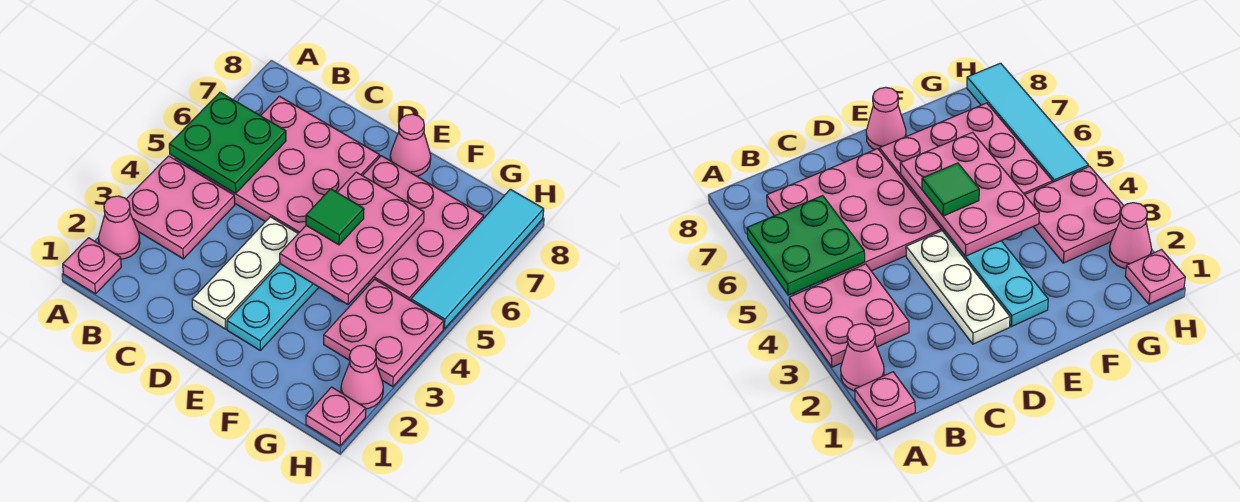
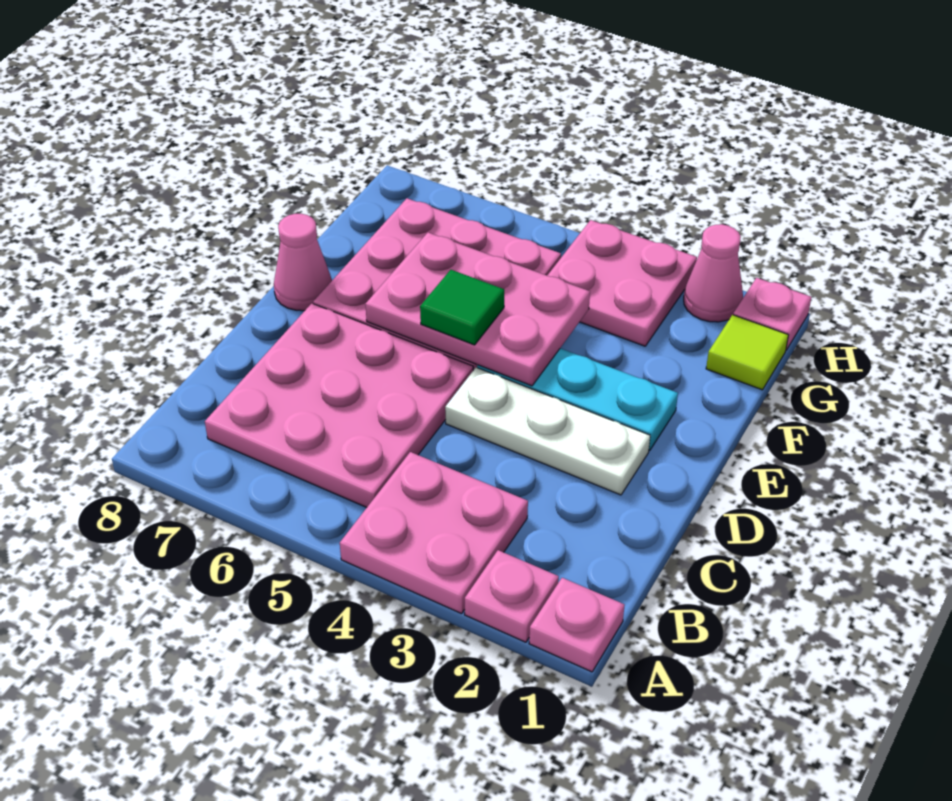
pink 1x1 cone [99,196,140,259] -> pink 1x1 plate [465,550,559,642]
green 2x2 plate [169,92,286,193] -> none
none -> lime 1x1 tile [706,315,788,390]
cyan 1x4 tile [411,189,544,329] -> none

